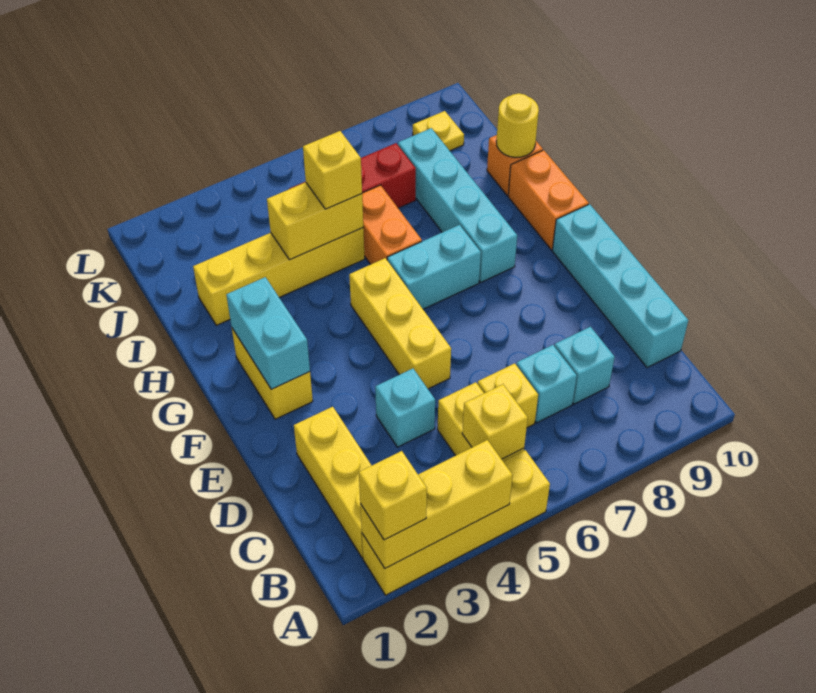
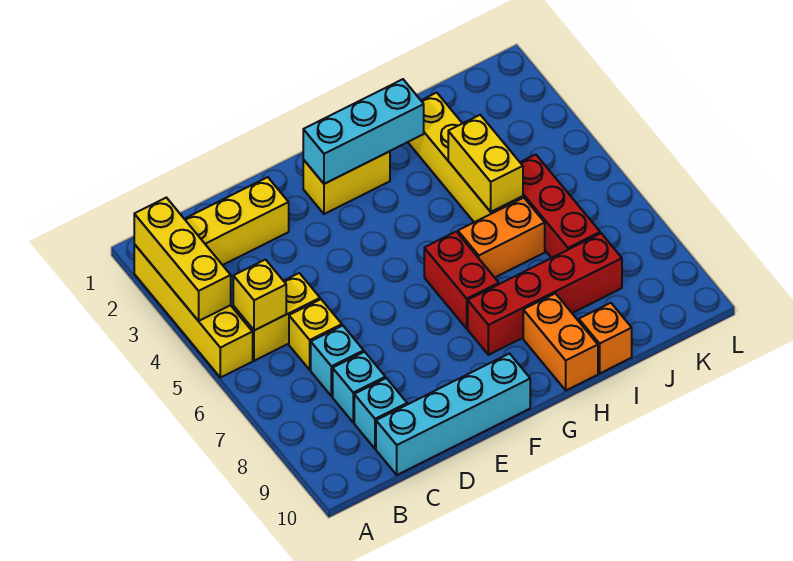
yellow 1x1 brick [359,451,427,540] -> none
cyan 1x1 brick [375,369,435,447] -> cyan 1x1 brick moved to [354,378,407,449]
yellow 1x3 brick [349,258,451,389] -> none
cyan 1x2 brick [226,277,310,389] -> cyan 1x3 brick [303,79,424,184]
cyan 1x2 brick [387,225,481,309] -> red 1x2 brick [424,232,499,328]
cyan 1x4 brick [398,128,517,282] -> red 1x4 brick [468,233,622,355]
orange 1x2 brick [508,150,589,250] -> orange 1x2 brick turned to [523,293,598,390]
yellow 1x1 brick [303,131,362,209] -> none
yellow 1x1 round brick [496,93,539,158] -> none
yellow 1x1 plate [413,111,464,151] -> none

